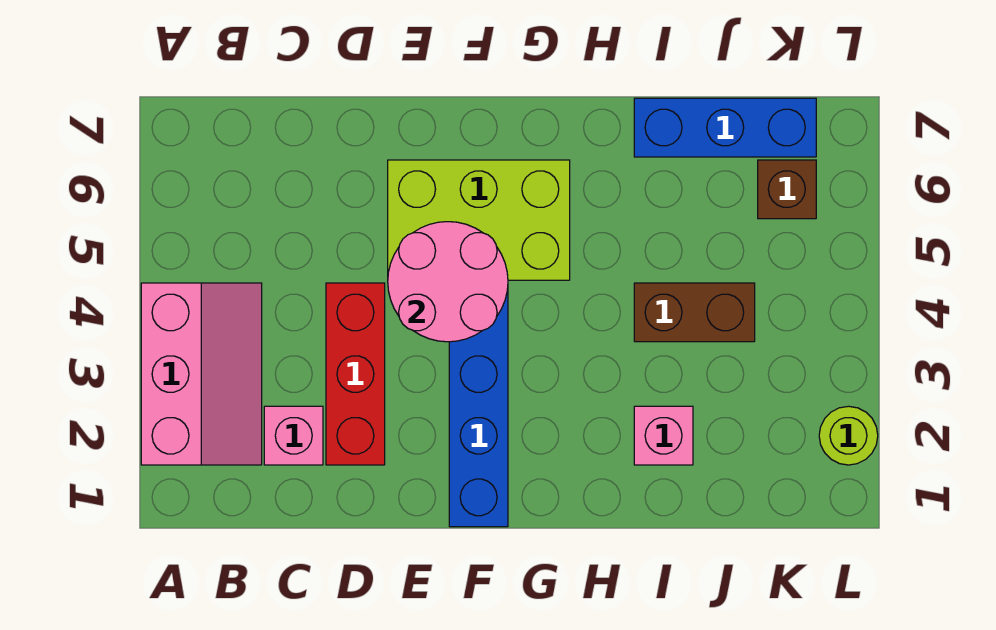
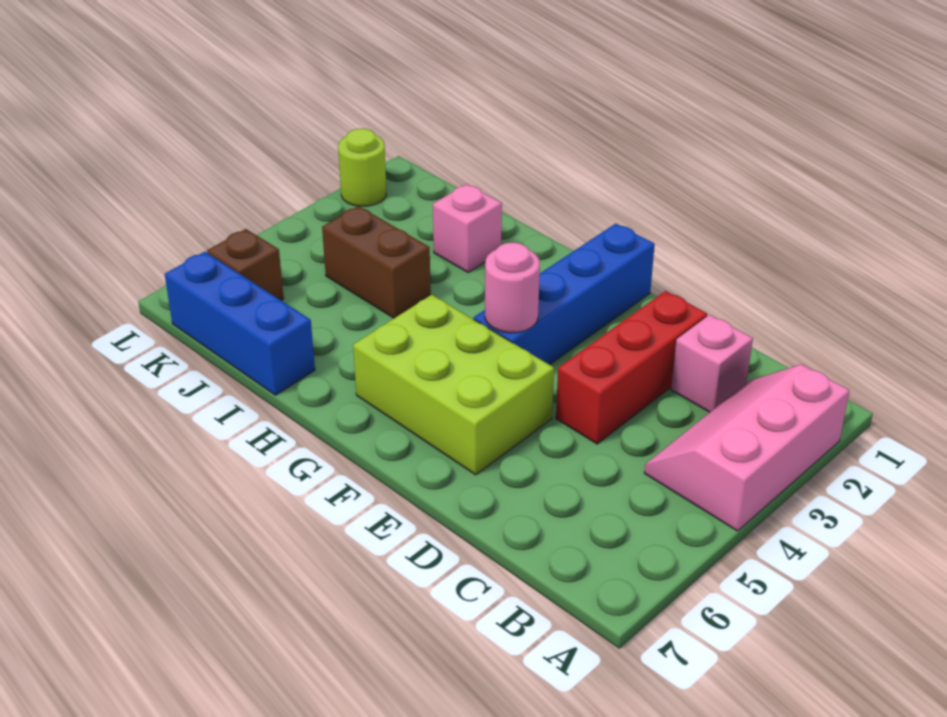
pink 2x2 round brick [388,222,508,342] -> pink 1x1 round brick [485,243,540,333]

